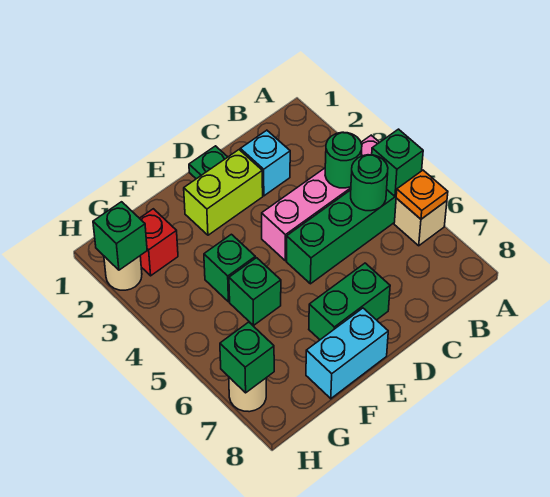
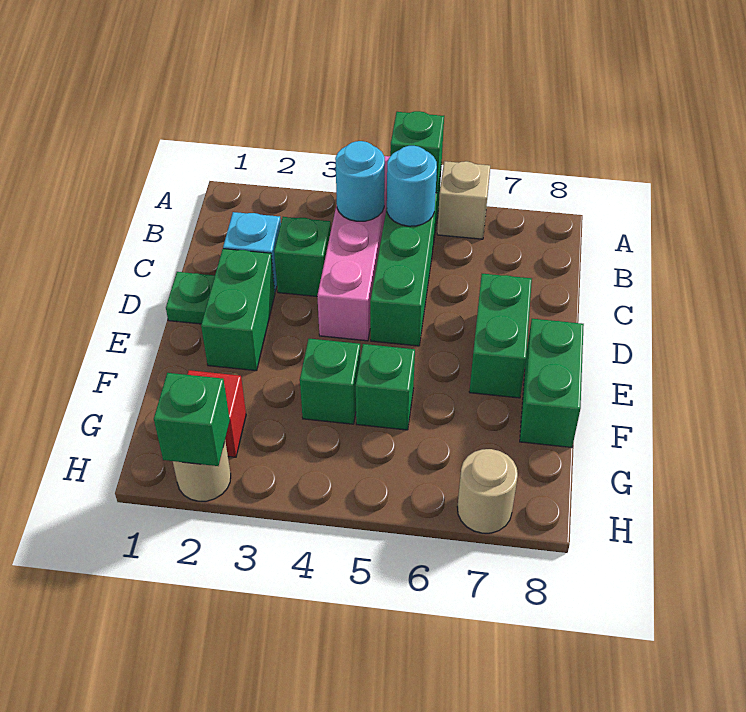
orange 1x1 plate [396,170,448,219] -> none
green 1x1 round brick [325,132,362,188] -> cyan 1x1 round brick [335,141,385,221]
green 1x1 round brick [351,155,388,211] -> cyan 1x1 round brick [387,146,437,226]
lime 1x2 brick [184,150,263,235] -> green 1x2 brick [201,249,275,371]
cyan 1x2 brick [306,308,388,399] -> green 1x2 brick [520,319,584,448]
green 1x1 brick [220,322,274,393] -> green 1x1 brick moved to [274,217,331,296]

